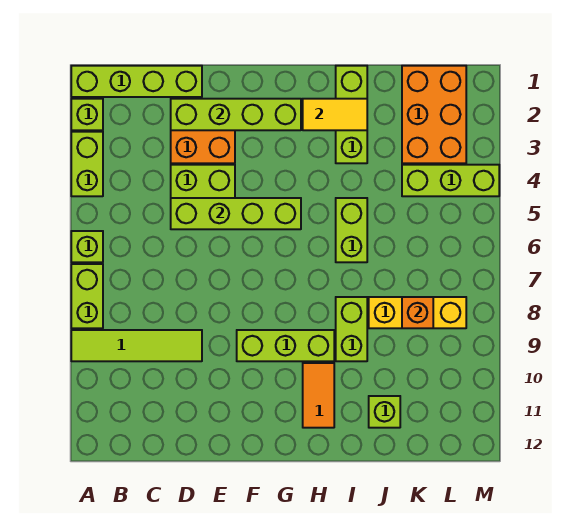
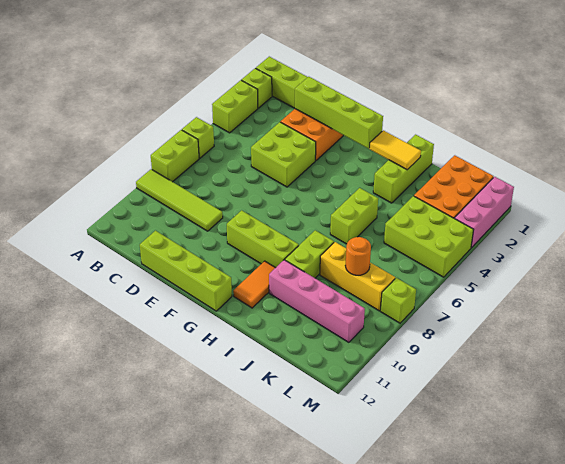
lime 1x4 brick [171,198,301,229] -> lime 1x4 brick moved to [140,231,232,311]
none -> pink 1x4 brick [269,260,365,342]
lime 1x1 brick [369,396,400,428] -> lime 1x1 brick moved to [380,278,416,323]
lime 1x3 brick [402,165,499,196] -> lime 2x3 brick [384,196,473,277]
orange 1x1 brick [402,297,433,328] -> orange 1x1 round brick [345,237,371,275]
none -> pink 1x3 brick [454,177,514,248]

